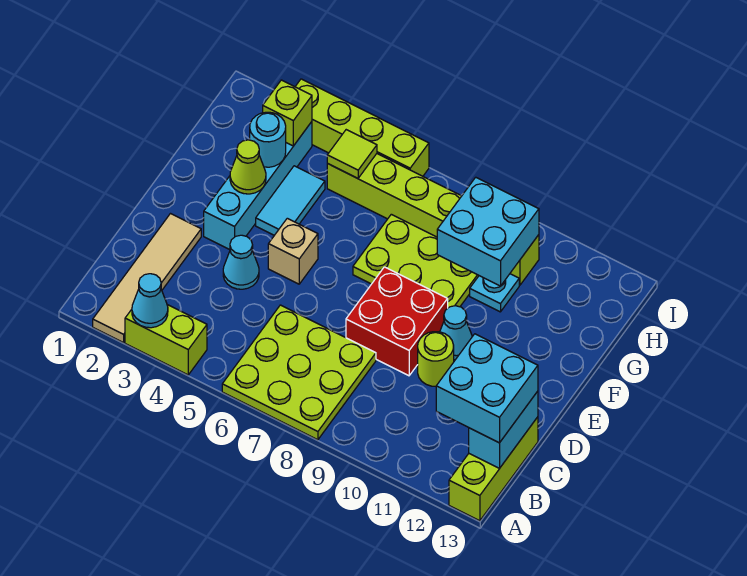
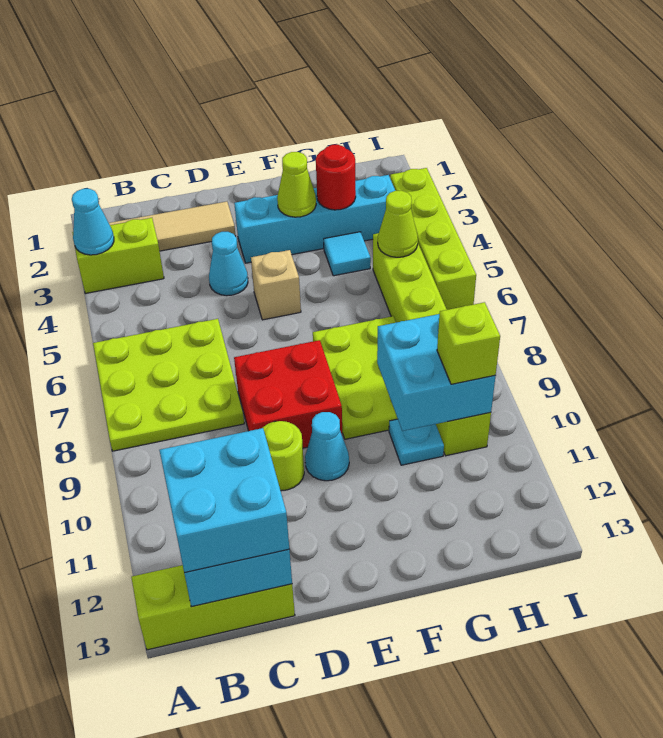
lime 1x2 brick [125,305,207,375] -> lime 1x2 brick turned to [72,218,164,293]
cyan 1x2 tile [256,166,325,235] -> cyan 1x1 tile [324,232,371,276]
cyan 1x1 round brick [250,112,286,167] -> red 1x1 round brick [316,145,356,210]
lime 1x1 brick [263,80,312,146] -> lime 1x1 brick moved to [437,302,500,384]
lime 1x1 tile [327,130,377,178] -> lime 1x1 cone [378,191,418,257]

